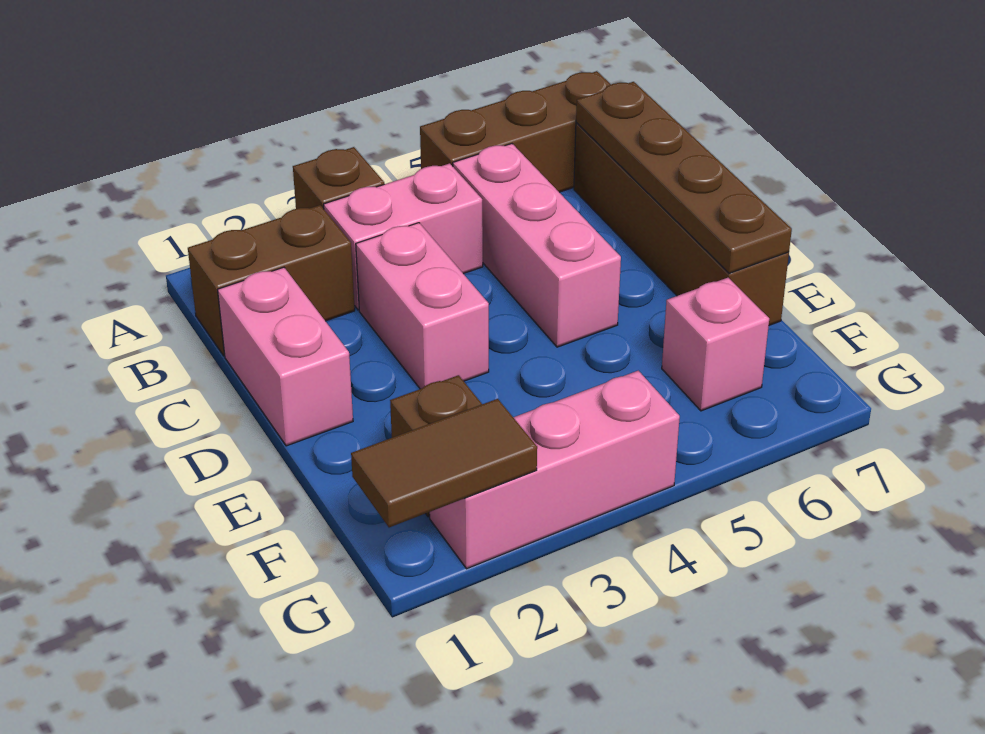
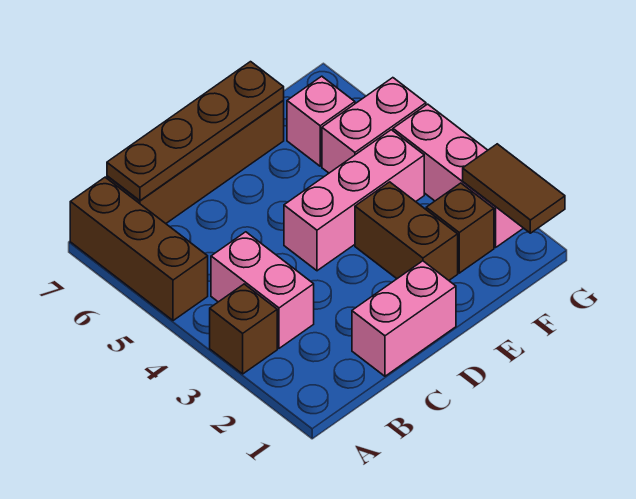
brown 1x2 brick [188,205,355,356] -> brown 1x2 brick moved to [355,182,458,280]
pink 1x3 brick [453,144,621,347] -> pink 1x3 brick moved to [284,130,424,271]
pink 1x2 brick [356,223,489,389] -> pink 1x2 brick moved to [322,78,426,173]

